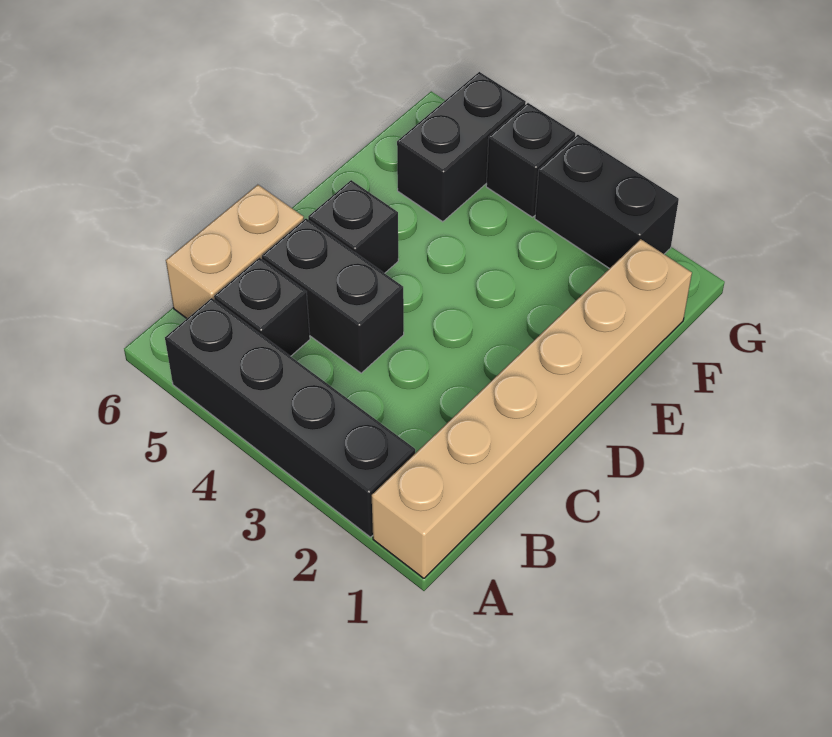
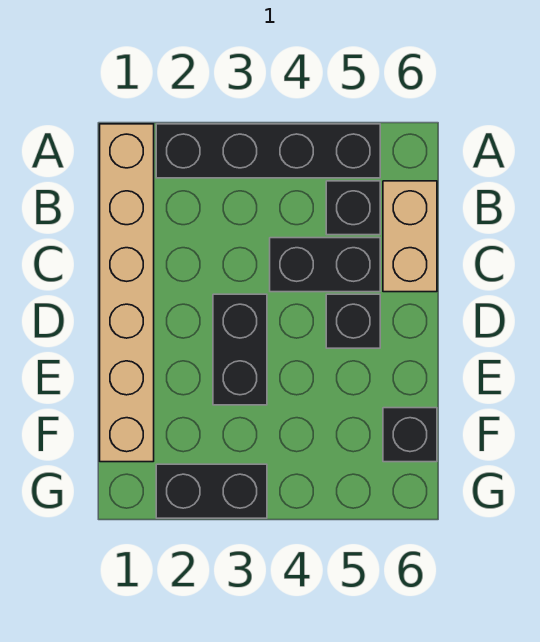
black 1x2 brick [397,72,526,222] -> black 1x2 brick moved to [213,294,267,405]
black 1x1 brick [486,103,575,217] -> black 1x1 brick moved to [383,408,437,462]

